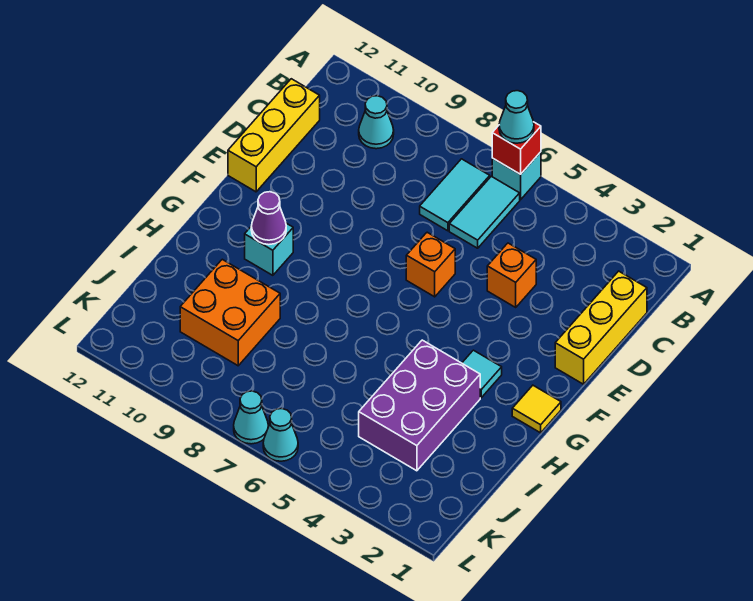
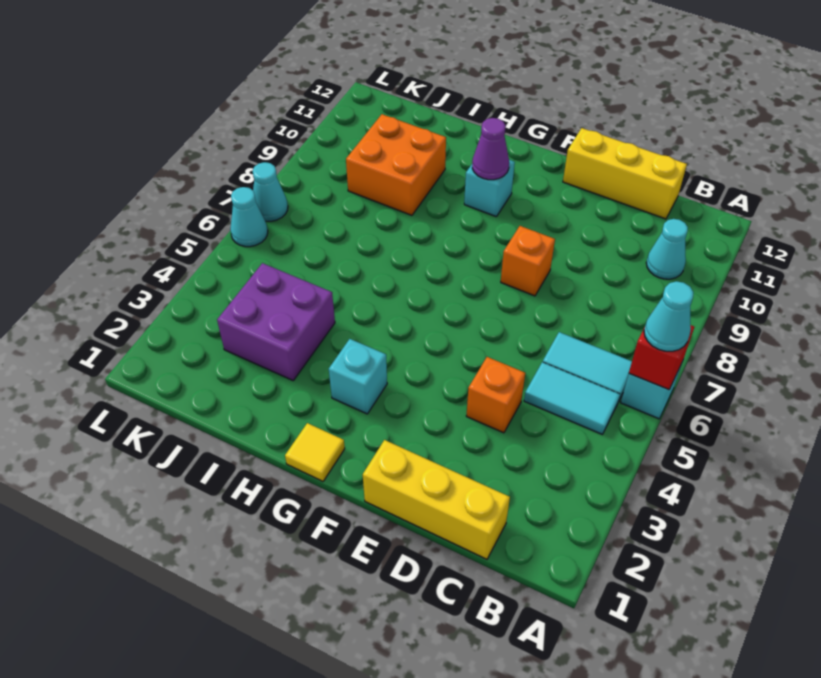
cyan 1x2 tile [420,159,490,231] -> cyan 1x2 tile moved to [524,362,620,434]
orange 1x1 brick [406,232,455,297] -> orange 1x1 brick moved to [501,226,555,296]
cyan 1x1 tile [462,350,502,398] -> cyan 1x1 brick [329,339,387,414]
purple 2x3 brick [359,340,480,471] -> purple 2x2 brick [217,263,335,380]

